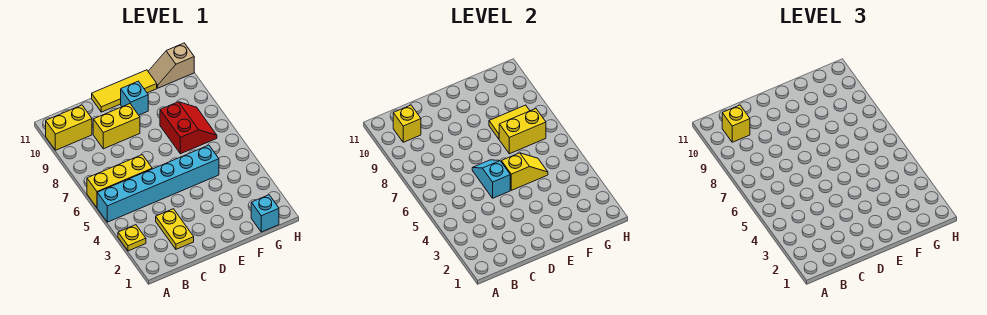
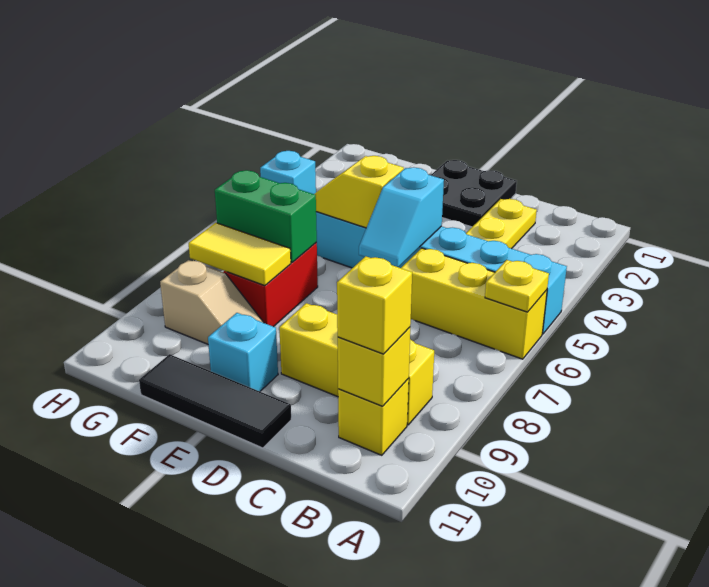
yellow 1x1 plate [118,225,146,251] -> yellow 1x1 plate moved to [485,260,549,312]
yellow 1x2 brick [46,105,92,150] -> yellow 1x1 brick [338,379,409,455]
yellow 1x2 brick [93,104,140,149] -> yellow 1x3 brick [279,303,434,425]
none -> black 2x2 plate [431,160,517,227]
yellow 1x3 tile [92,70,157,112] -> black 1x3 tile [139,354,291,448]
yellow 1x2 brick [499,109,546,154] -> green 1x2 brick [215,170,317,263]
cyan 1x1 brick [251,195,279,232] -> cyan 1x1 brick moved to [260,151,316,194]
tan 1x2 slope [148,43,194,88] -> tan 1x2 slope moved to [160,260,264,344]

